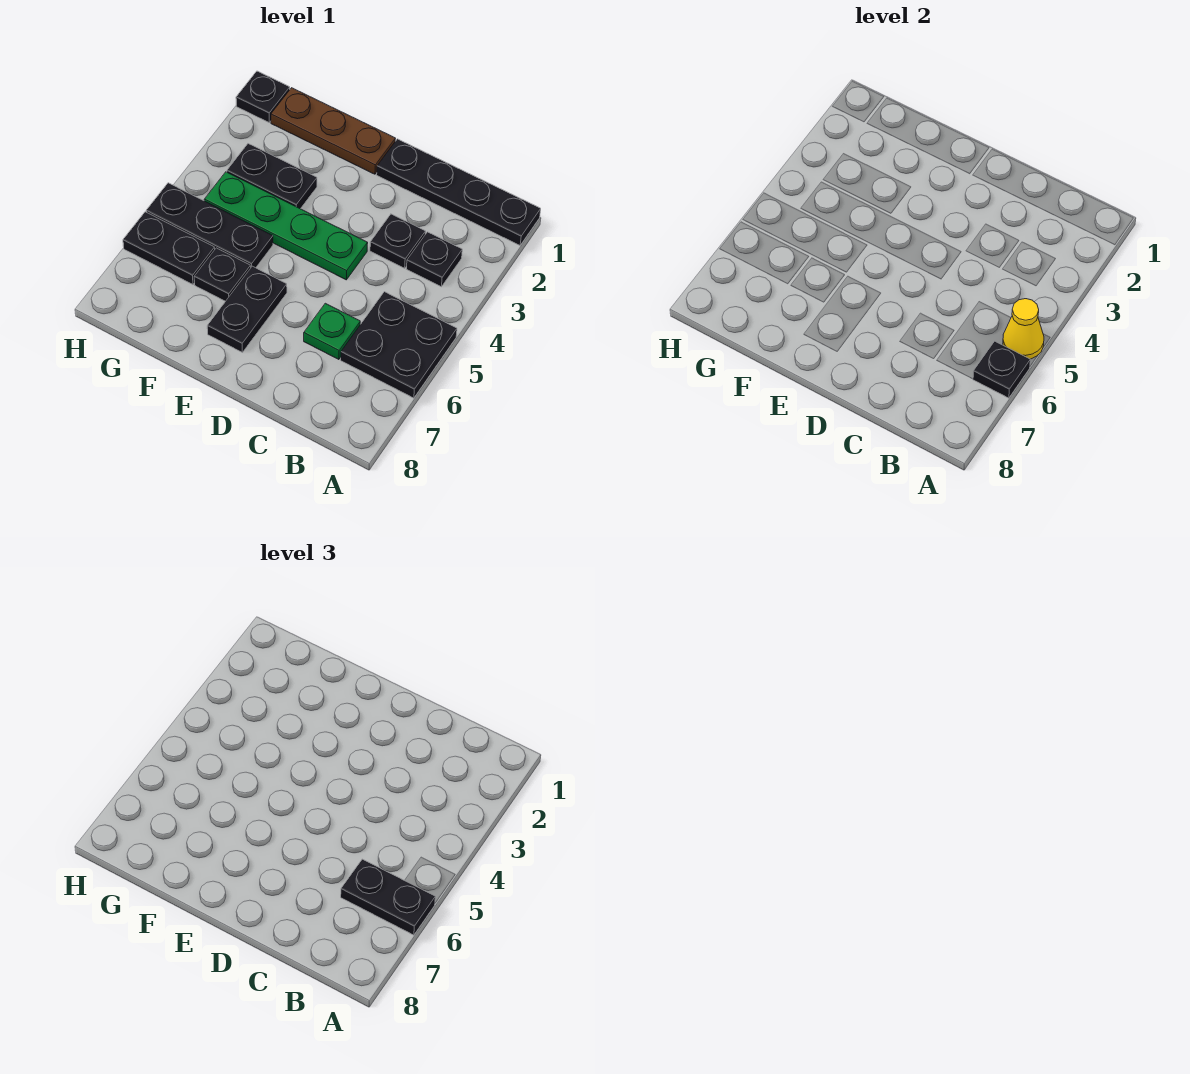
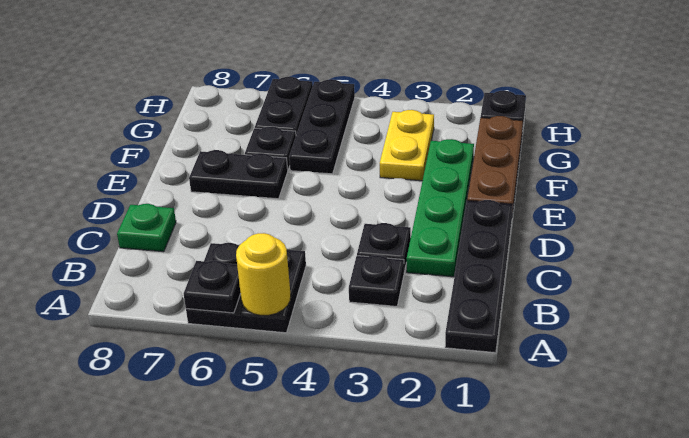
yellow 1x1 cone [1003,299,1044,359] -> yellow 1x1 round brick [236,233,291,315]
black 1x2 plate [341,859,435,935] -> none
green 1x1 plate [304,303,360,360] -> green 1x1 plate moved to [117,204,176,252]
green 1x4 plate [204,172,368,280] -> green 1x4 plate moved to [407,139,474,277]
black 1x2 plate [227,144,317,209] -> yellow 1x2 plate [380,110,434,181]

